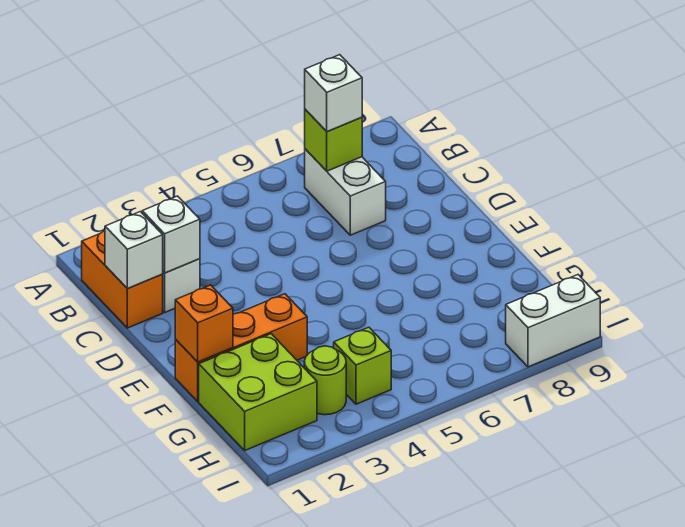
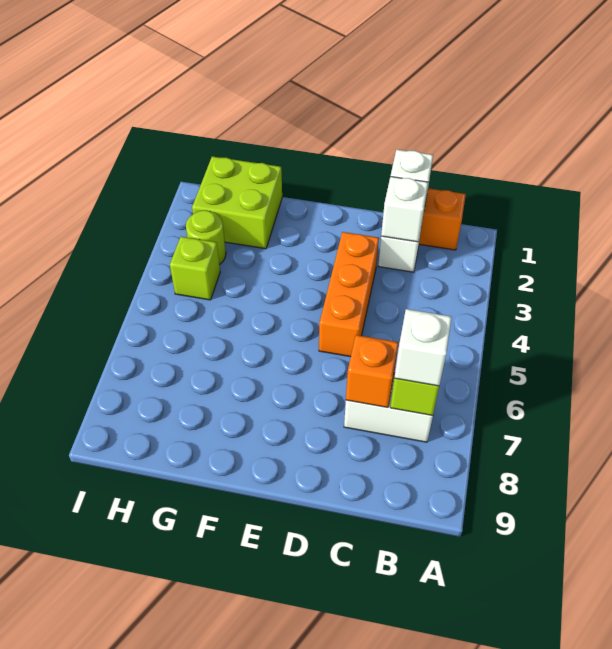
orange 1x3 brick [175,294,307,401] -> orange 1x3 brick moved to [319,232,379,357]
orange 1x1 brick [175,285,233,362] -> orange 1x1 brick moved to [346,335,399,408]
white 1x2 brick [506,275,600,367] -> none

